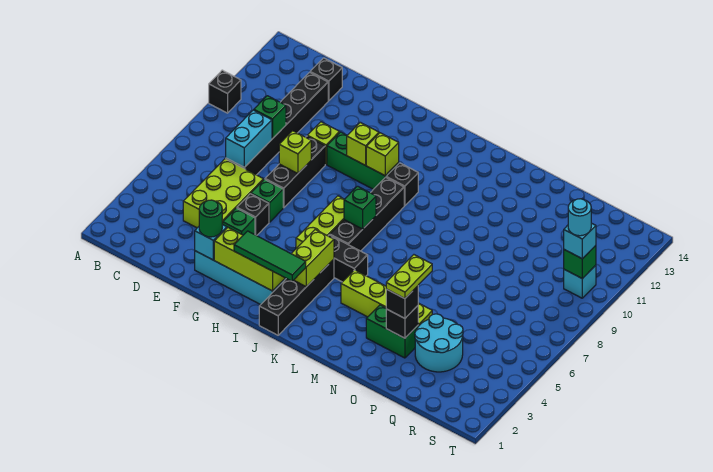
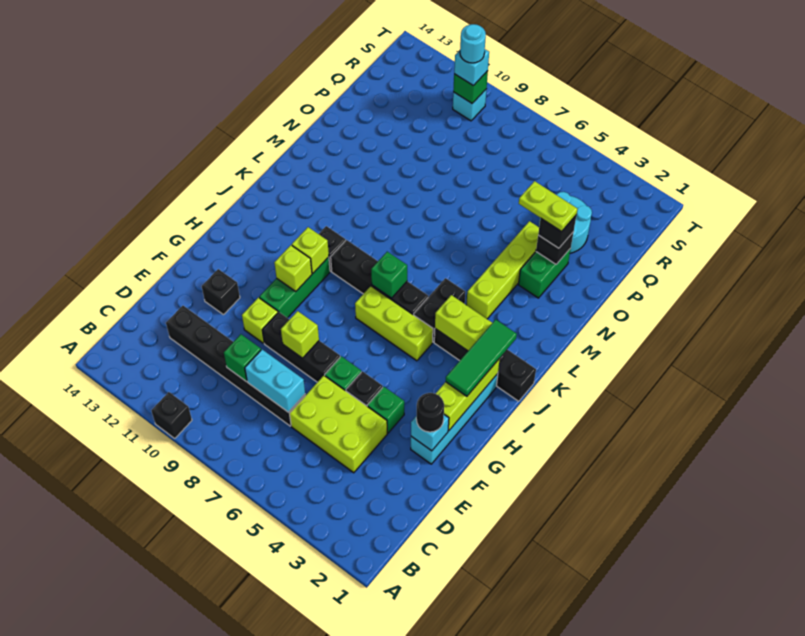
black 1x1 brick [310,58,342,101] -> black 1x1 brick moved to [202,269,240,315]
green 1x1 round brick [199,200,223,237] -> black 1x1 round brick [416,393,444,432]

